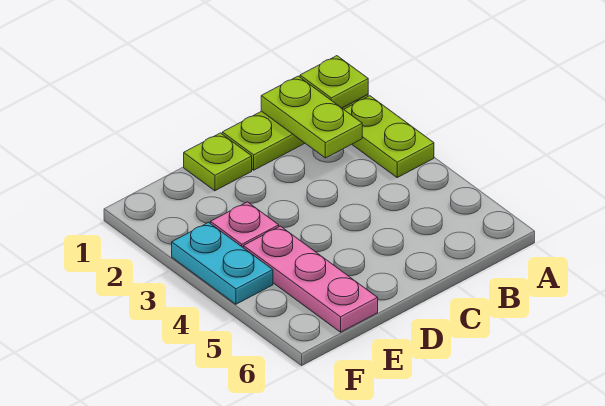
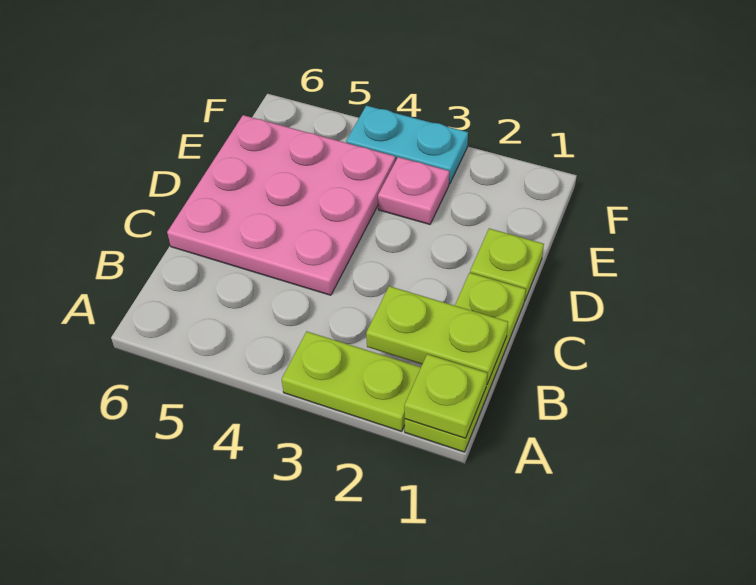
pink 1x3 plate [243,226,378,332] -> pink 3x3 plate [167,115,395,295]

